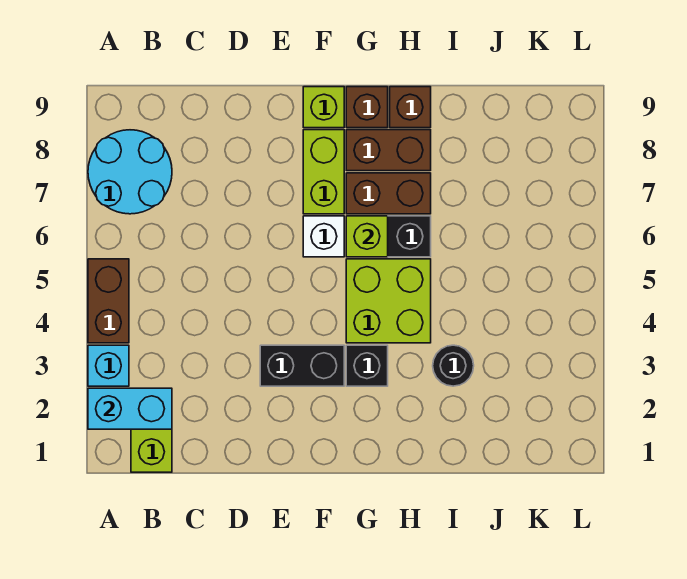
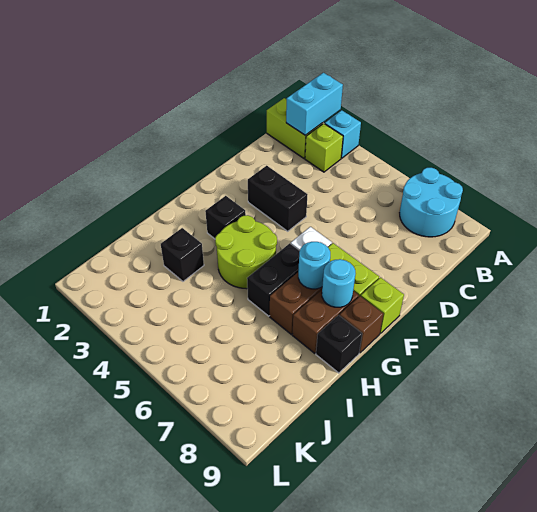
brown 1x2 brick [88,259,129,343] -> none
black 1x2 brick [260,345,344,386] -> black 1x2 brick turned to [248,166,308,231]
lime 2x2 brick [346,259,431,343] -> lime 2x2 round brick [215,215,277,289]
lime 1x1 brick [346,216,388,257] -> lime 1x1 brick moved to [305,123,343,172]
none -> cyan 1x1 round brick [298,242,330,289]
none -> cyan 1x1 round brick [322,259,356,307]
brown 1x1 brick [390,87,431,128] -> black 1x1 brick [316,315,362,373]
black 1x1 round brick [433,345,474,386] -> black 1x1 brick [161,228,204,281]

